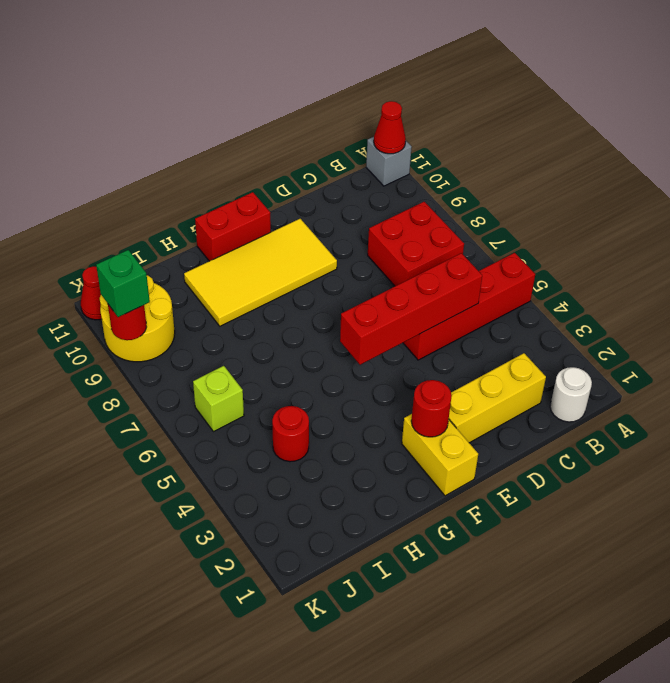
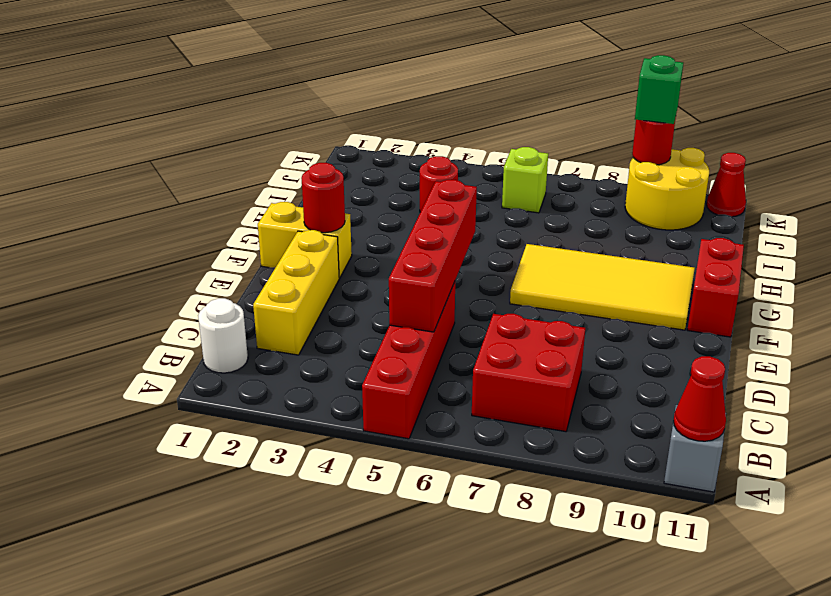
yellow 2x4 tile [184,219,337,326] -> yellow 2x4 tile turned to [510,244,695,330]

